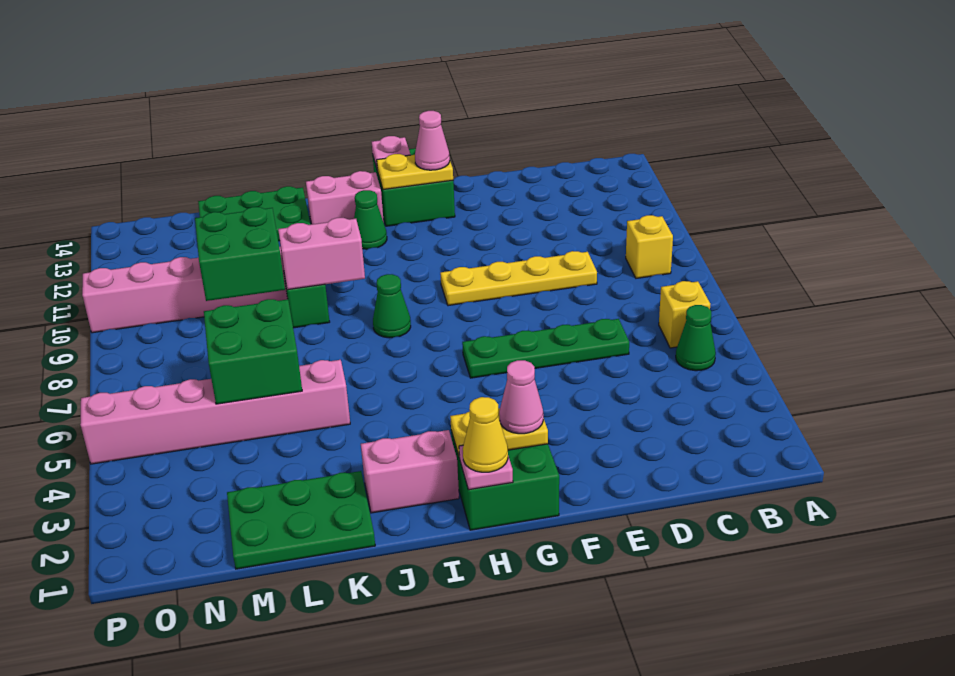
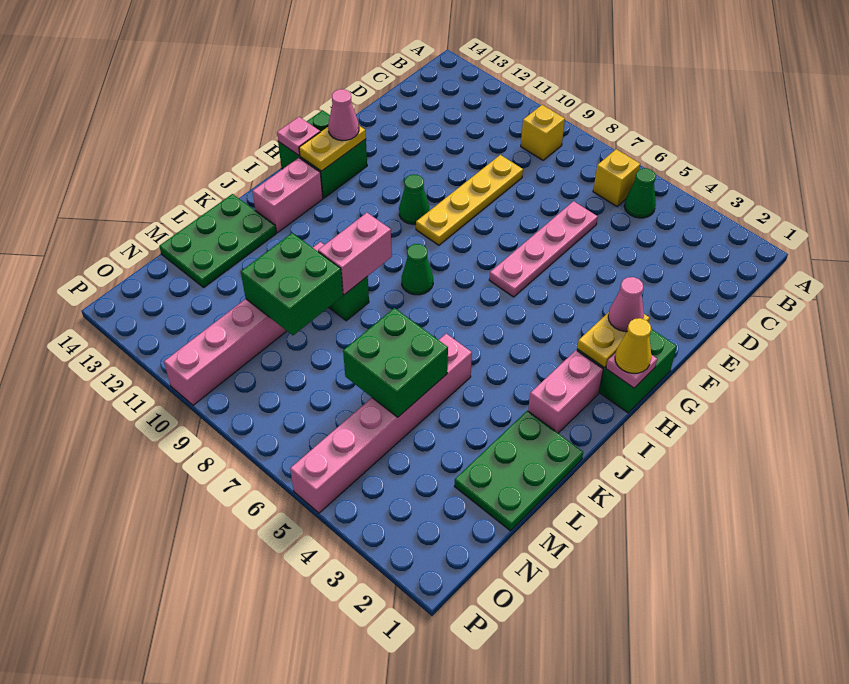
green 1x4 plate [462,319,629,378] -> pink 1x4 plate [489,201,598,297]
green 1x1 cone [354,190,387,249] -> green 1x1 cone moved to [399,175,429,224]

